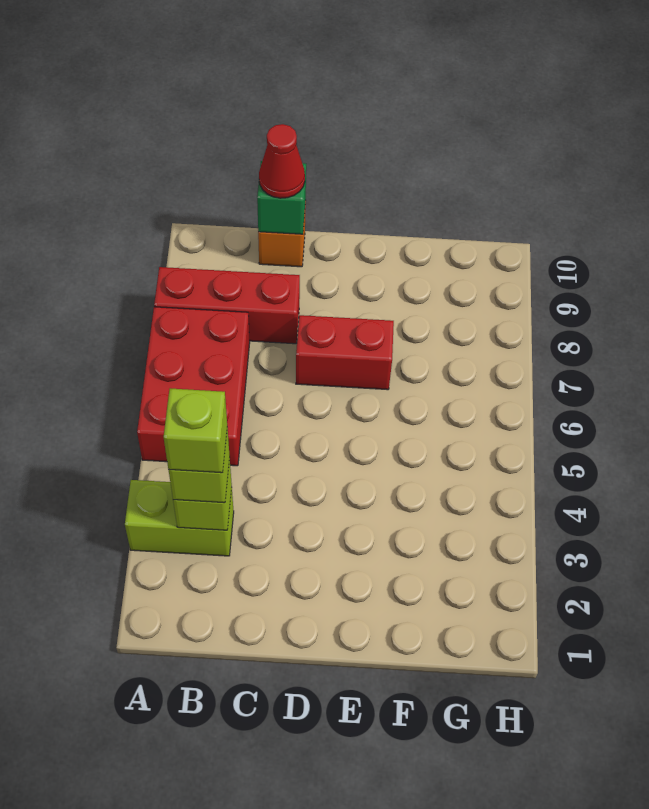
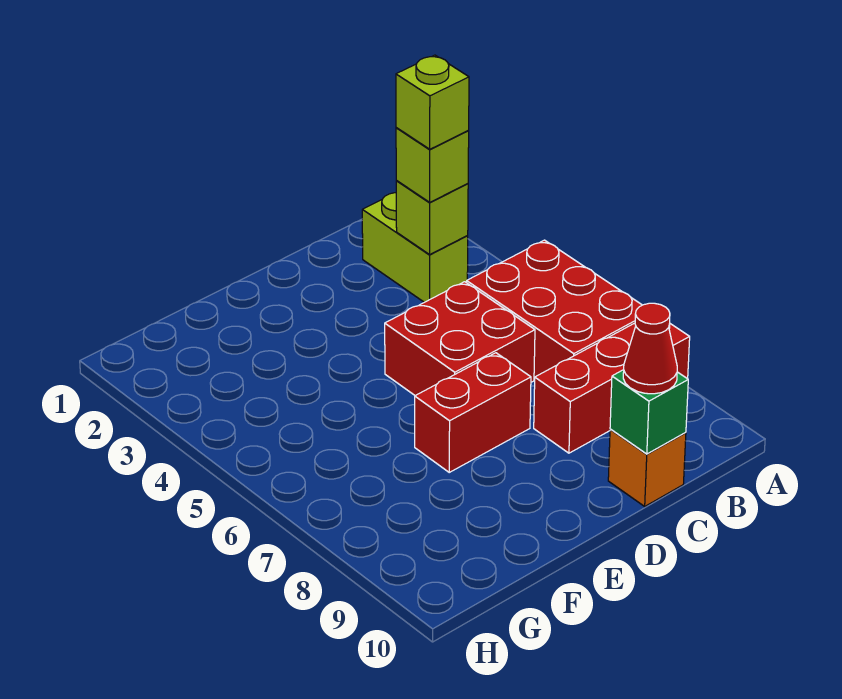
lime 1x2 brick [125,480,234,556] -> lime 1x2 brick turned to [362,193,468,302]
none -> red 2x2 brick [385,282,535,396]

